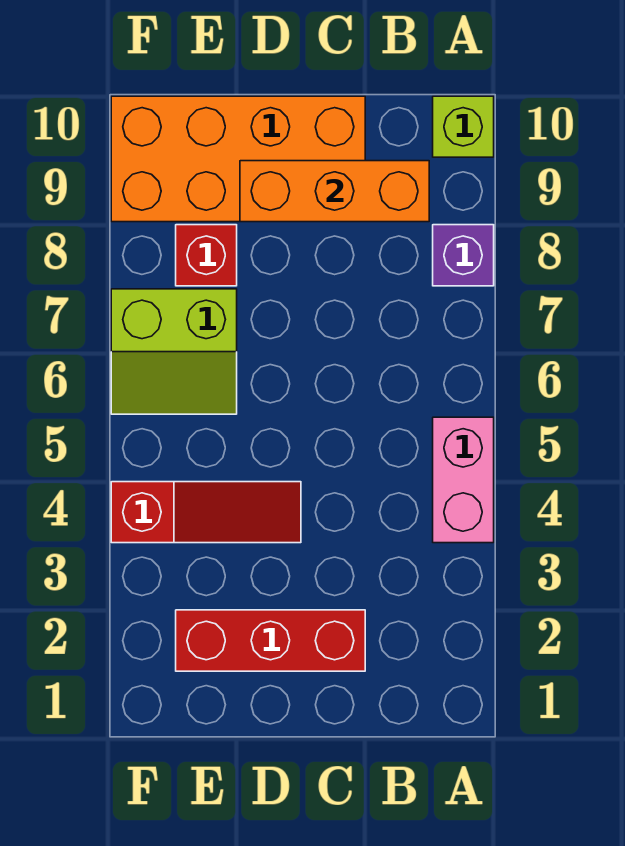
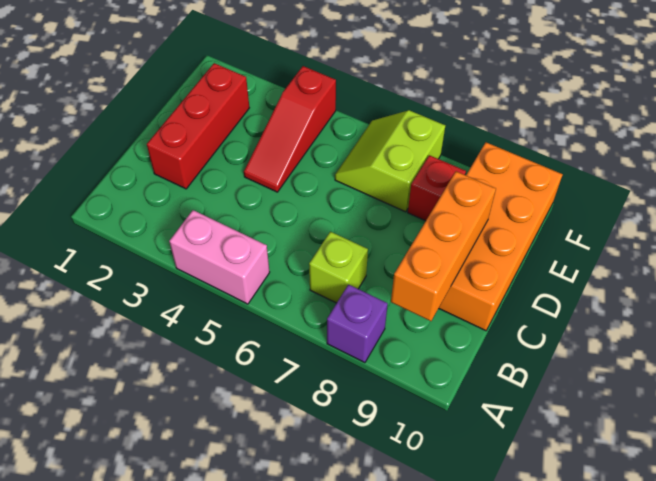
lime 1x1 brick [433,96,494,157] -> lime 1x1 brick moved to [309,232,368,303]

